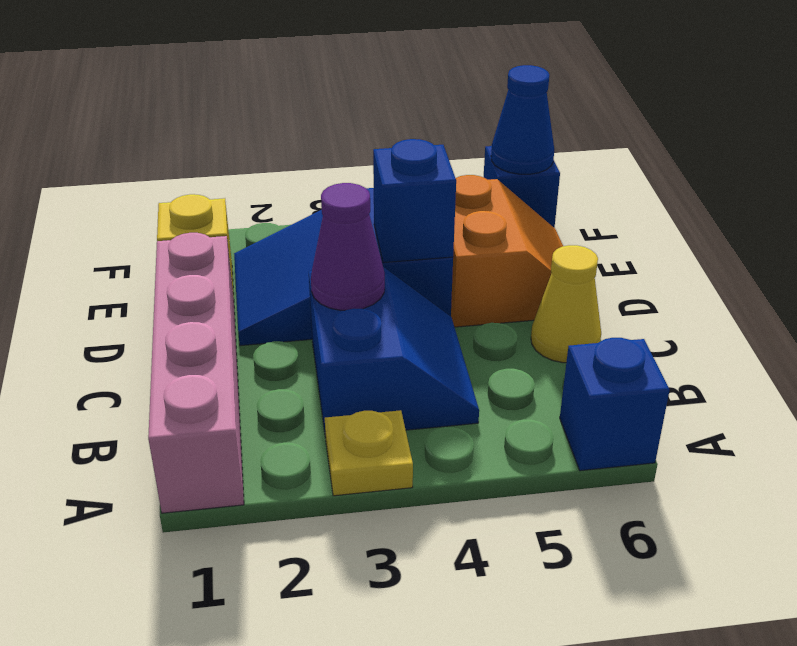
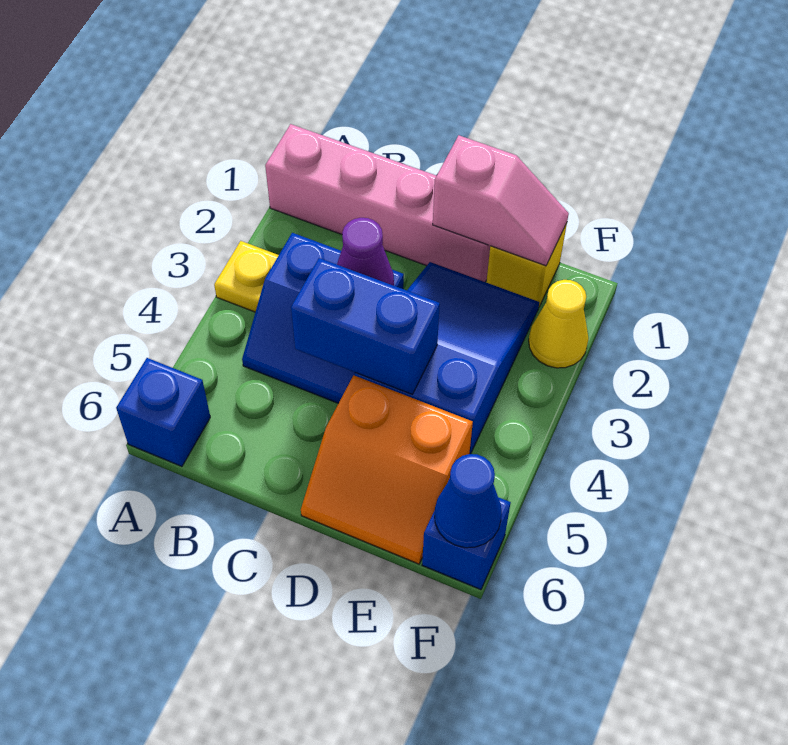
yellow 1x1 cone [531,245,601,363] -> yellow 1x1 cone moved to [529,280,589,368]
none -> pink 1x2 slope [433,135,569,266]
blue 1x1 brick [373,139,456,263] -> blue 1x2 brick [291,258,440,394]

